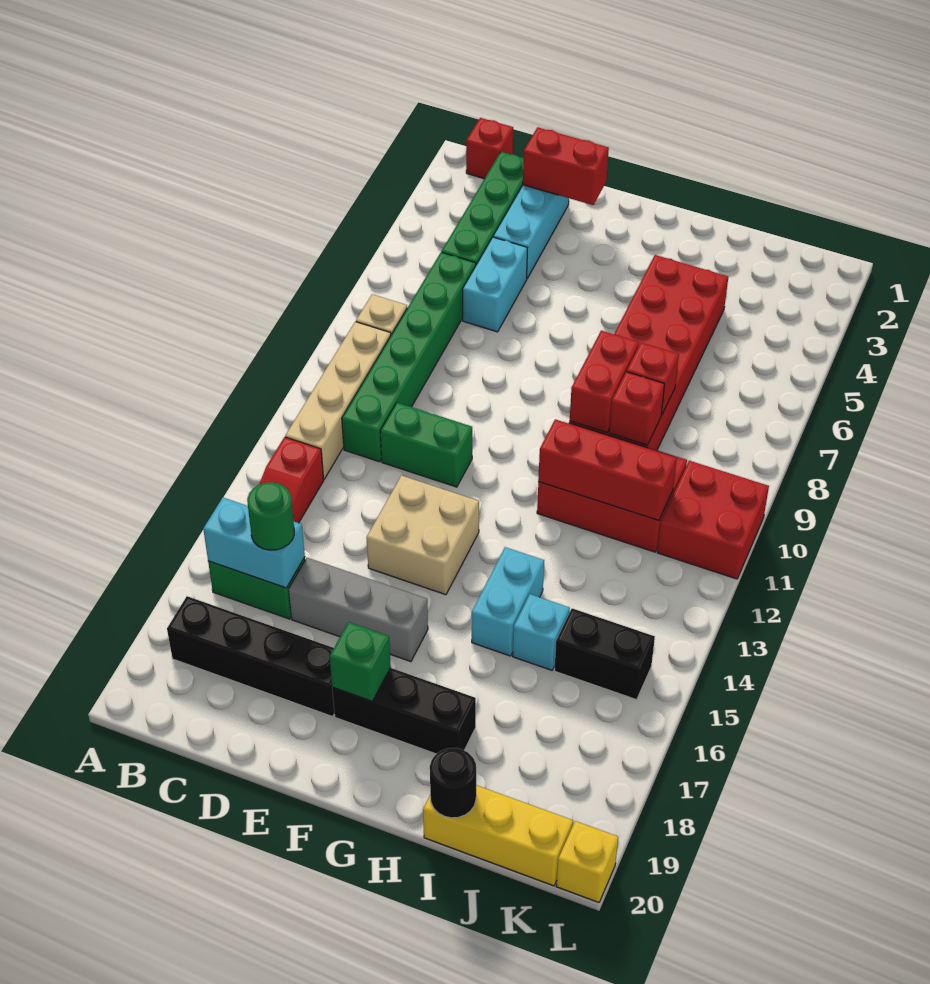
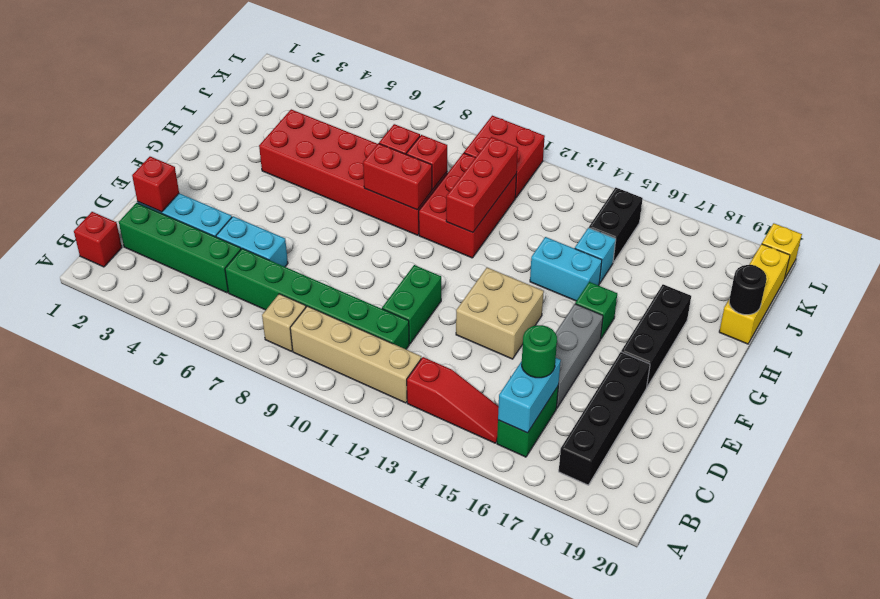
red 1x2 brick [523,127,609,205] -> red 1x1 brick [132,157,179,212]
green 1x1 brick [330,622,391,701] -> green 1x1 brick moved to [575,282,617,338]

